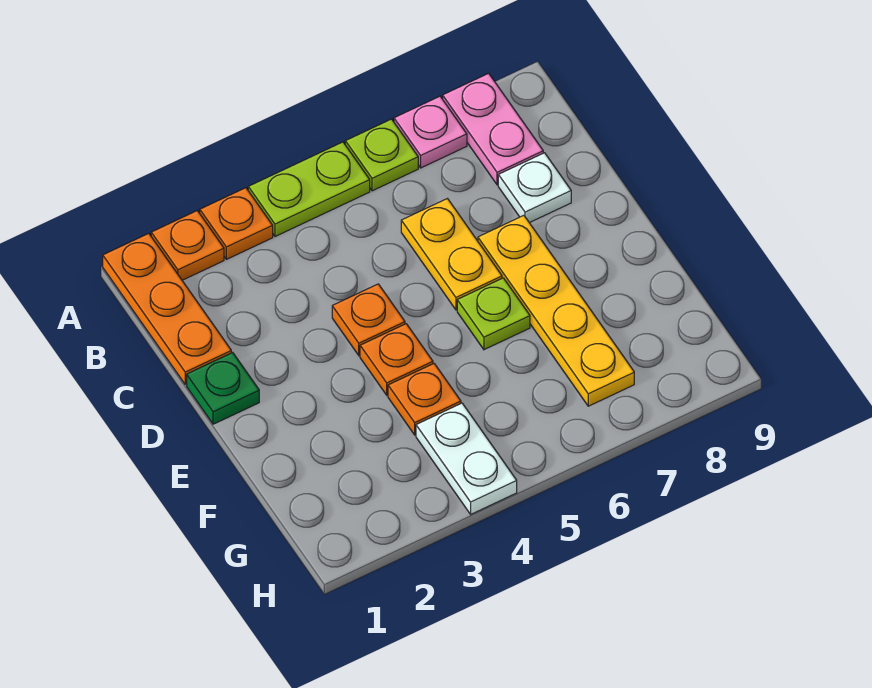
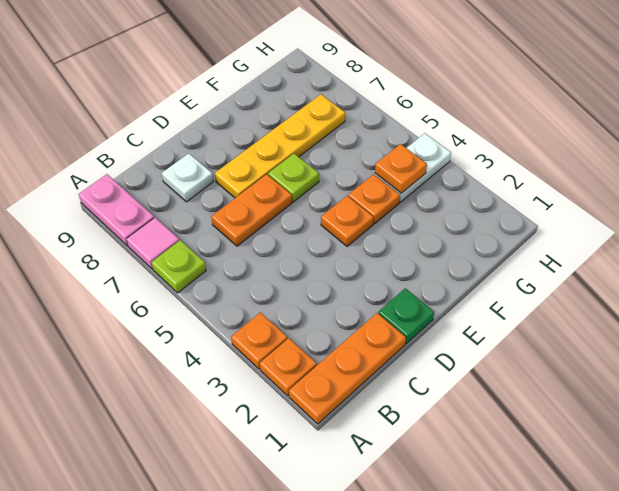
lime 1x2 plate [248,142,370,236] -> none
pink 1x1 plate [394,96,467,168] -> pink 1x1 tile [126,218,179,269]
pink 1x2 plate [443,73,543,185] -> pink 1x2 plate turned to [79,174,154,246]
yellow 1x2 plate [401,199,502,310] -> orange 1x2 plate [211,174,292,246]
orange 1x1 plate [332,284,405,356] -> orange 1x1 plate moved to [375,144,427,193]

